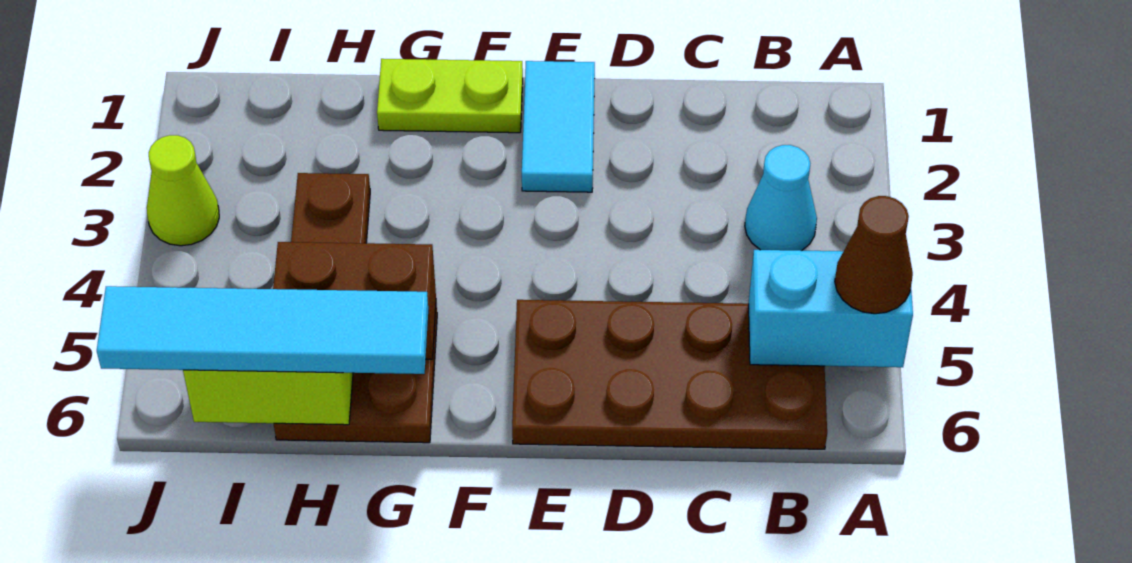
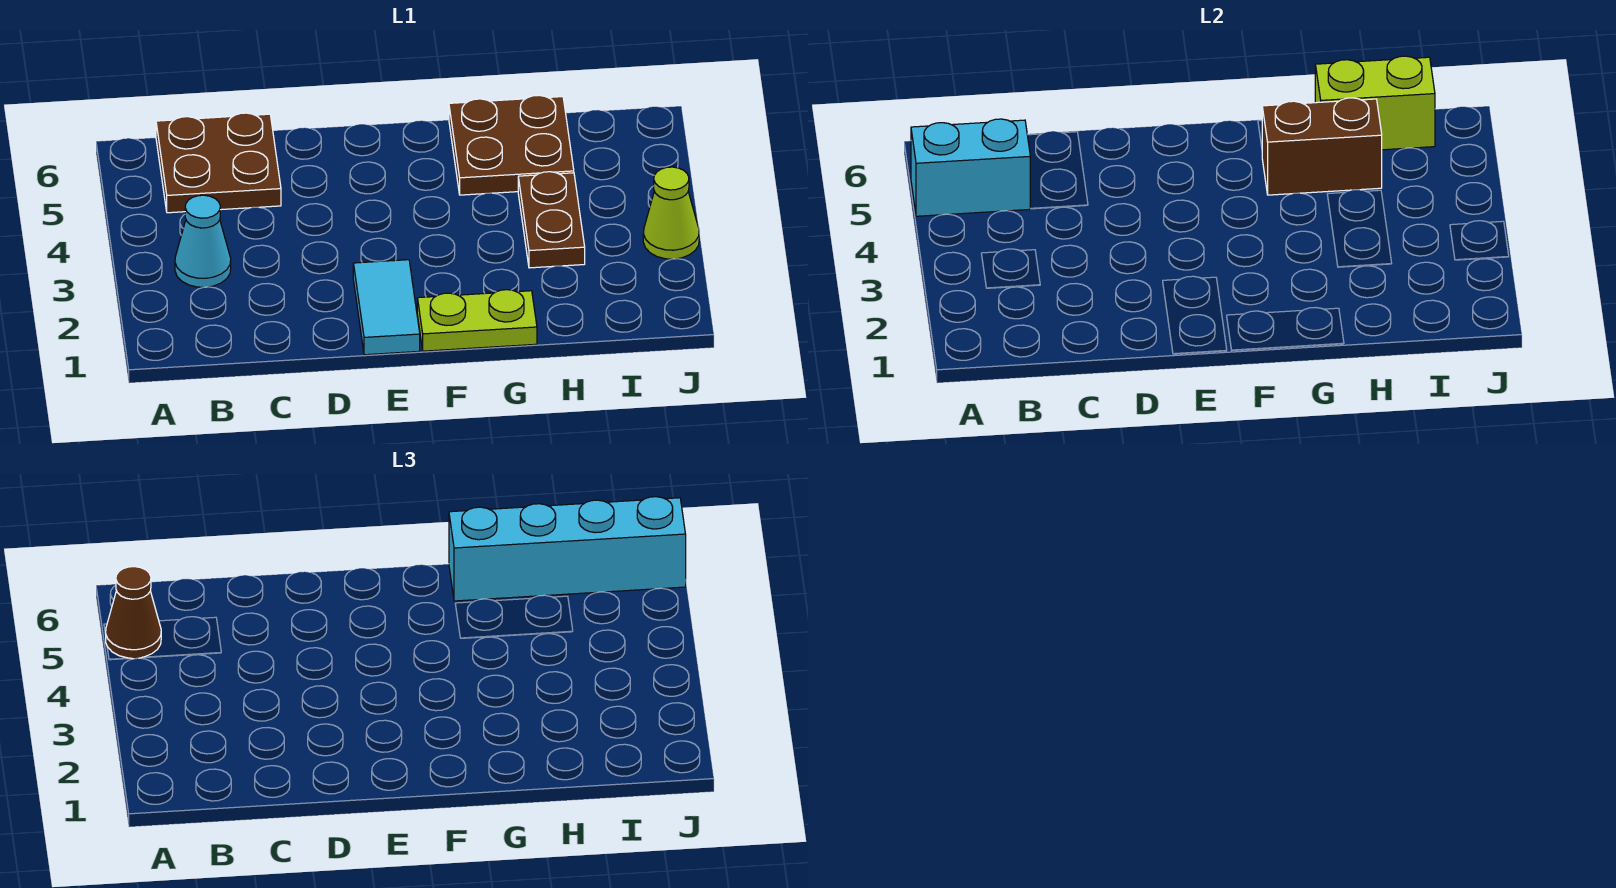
brown 2x4 plate [512,300,827,449] -> brown 2x2 plate [156,113,281,213]
cyan 1x4 tile [97,286,428,374] -> cyan 1x4 brick [449,497,686,601]

